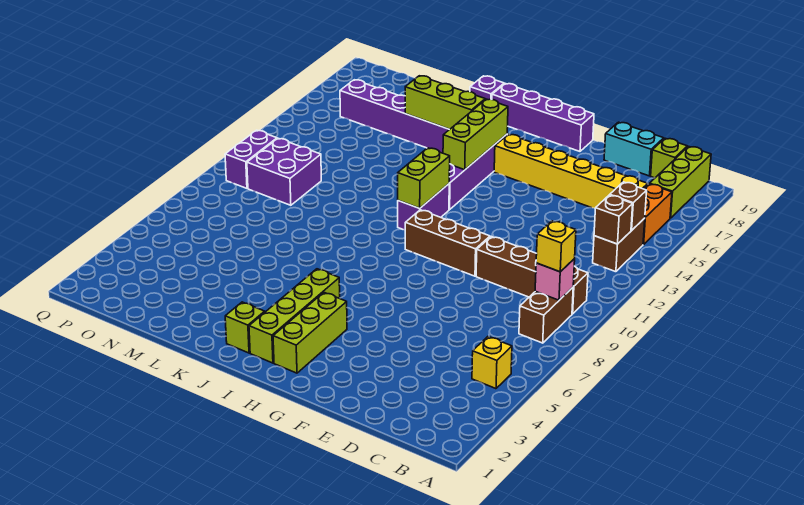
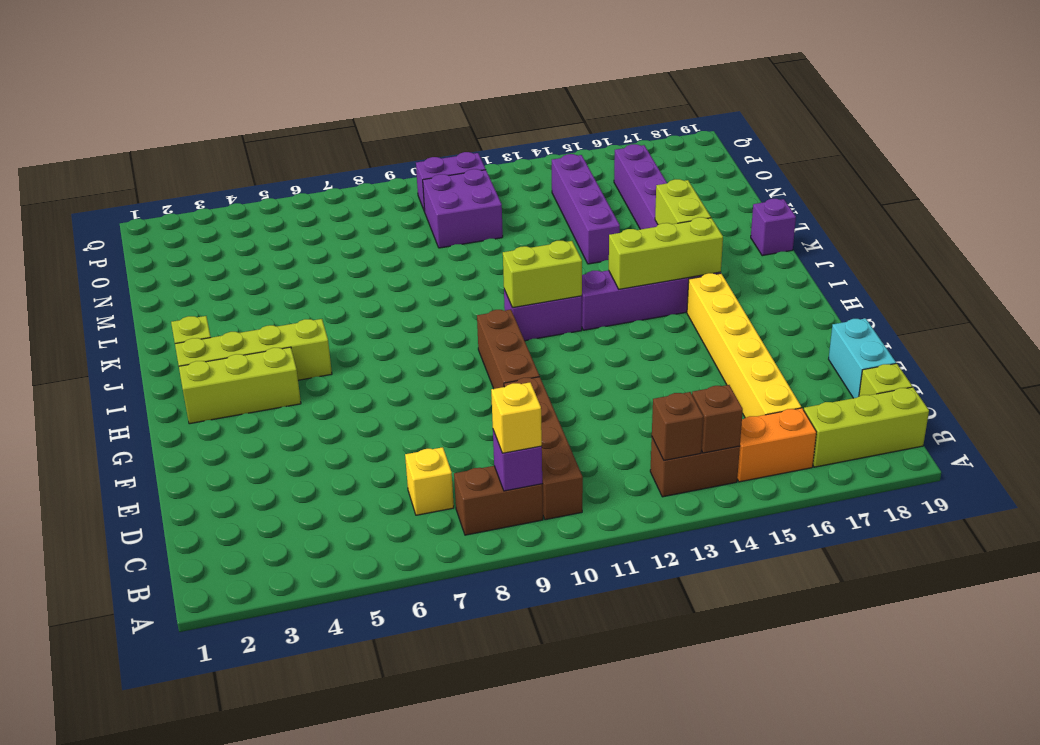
yellow 1x1 brick [472,337,512,389] -> yellow 1x1 brick moved to [405,447,454,515]
pink 1x1 brick [535,259,575,300] -> purple 1x1 brick [493,430,542,491]
purple 1x4 brick [492,84,594,151] -> purple 1x4 brick moved to [552,154,620,264]
lime 1x3 brick [405,76,485,129] -> lime 1x2 brick [655,179,711,225]

